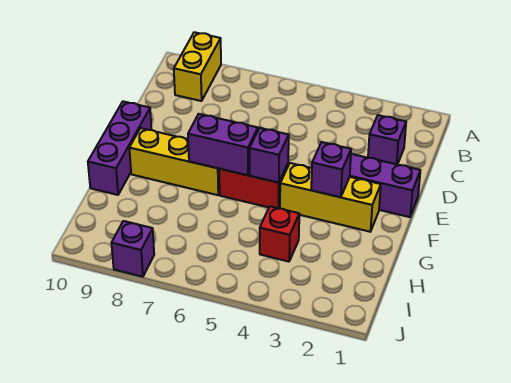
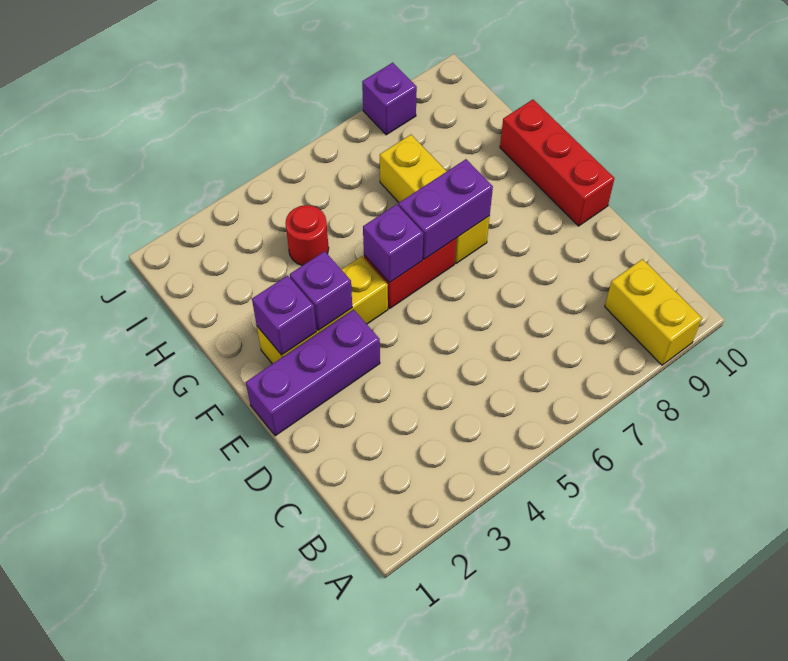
purple 1x1 brick [368,115,406,164] -> purple 1x1 brick moved to [252,275,316,355]
purple 1x3 brick [88,101,151,195] -> red 1x3 brick [500,100,614,226]
yellow 1x3 brick [129,128,220,195] -> yellow 1x3 brick turned to [380,135,490,263]
red 1x1 brick [260,206,299,262] -> red 1x1 round brick [286,205,329,266]

